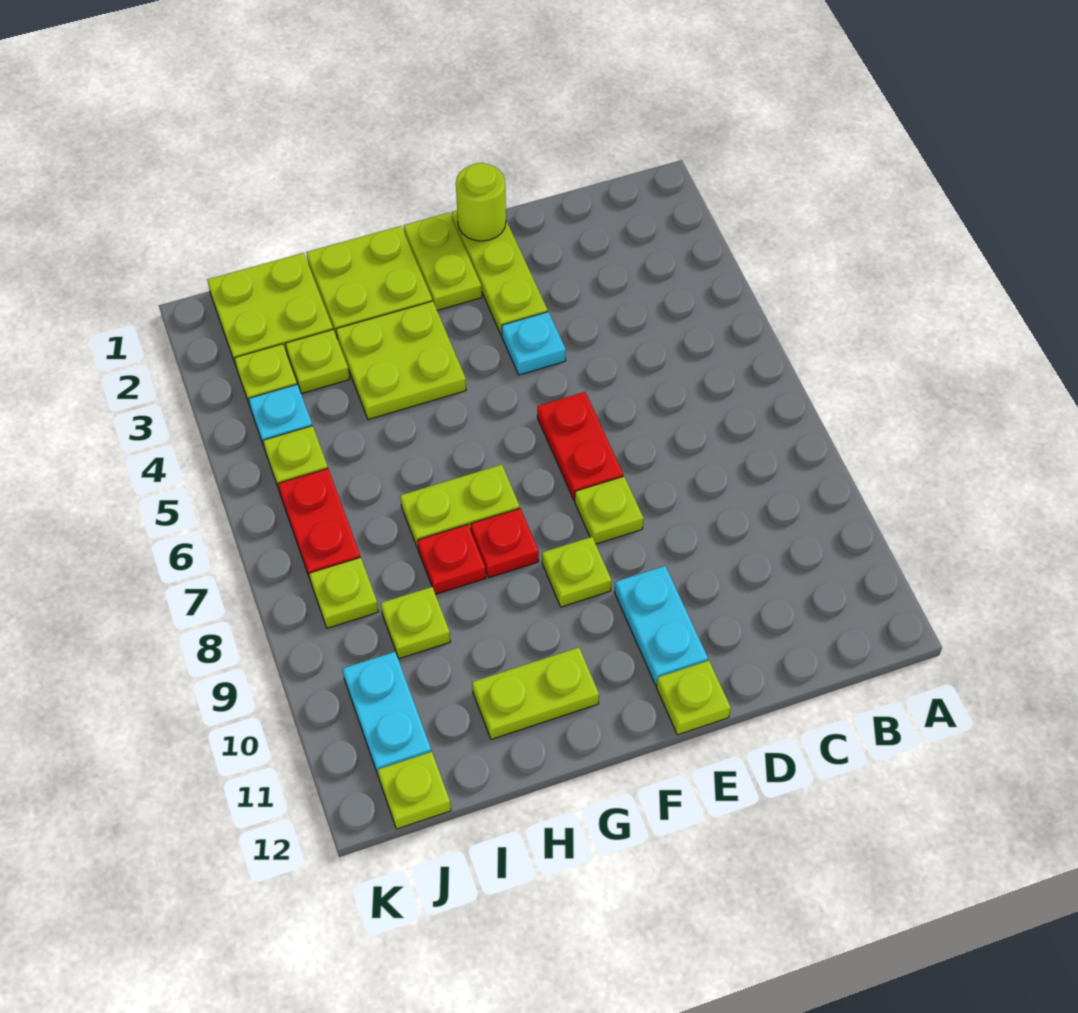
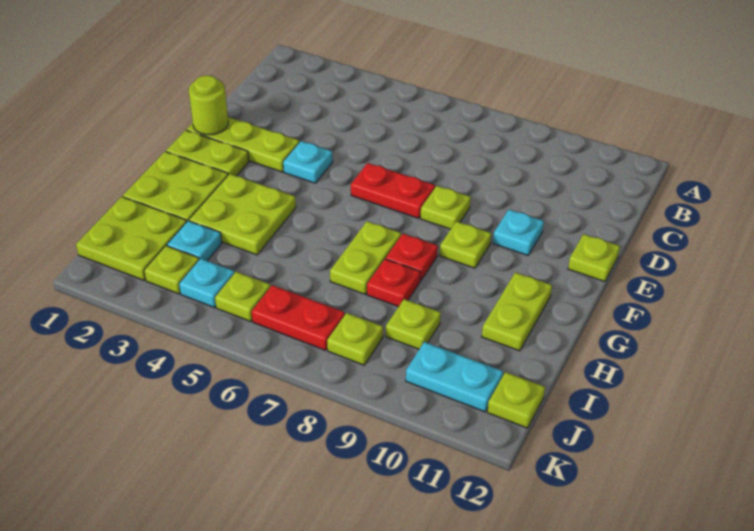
cyan 1x2 plate [614,566,708,685] -> cyan 1x1 plate [493,210,544,255]
lime 1x1 plate [285,330,350,393] -> cyan 1x1 plate [167,221,222,261]

